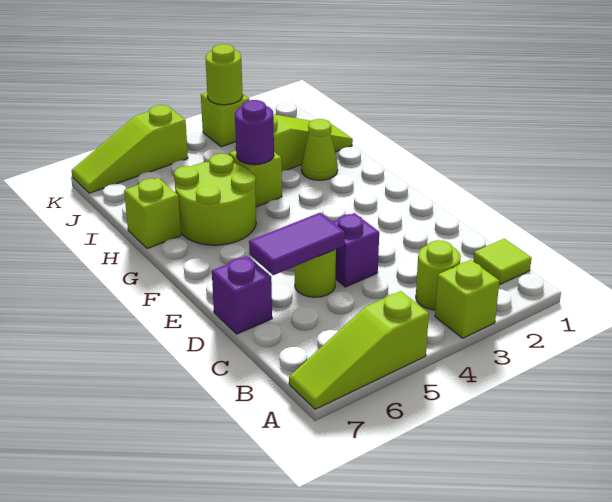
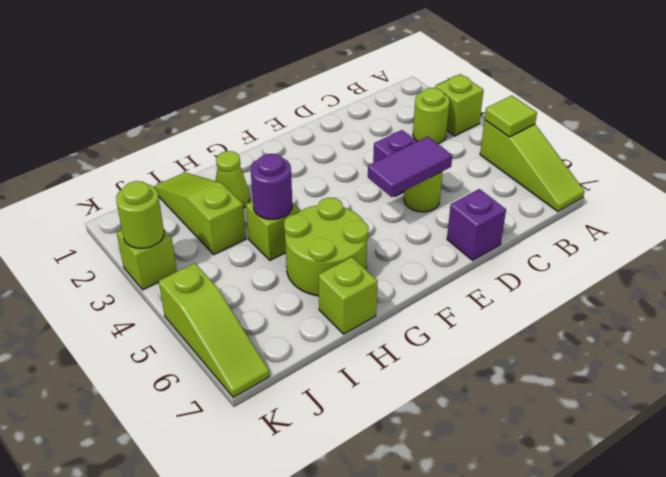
lime 1x1 tile [473,239,532,284] -> lime 1x1 tile moved to [485,96,537,137]
purple 1x2 tile [249,213,345,275] -> purple 1x2 tile turned to [368,137,452,197]

